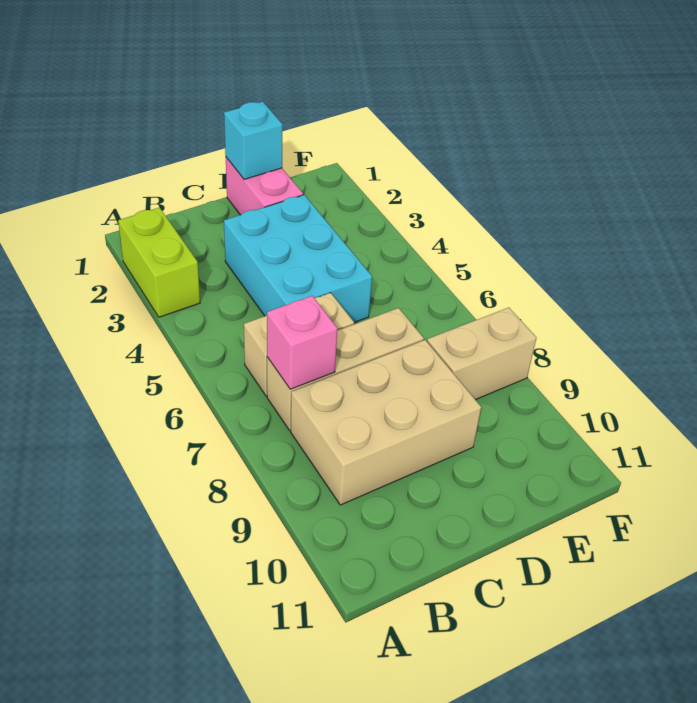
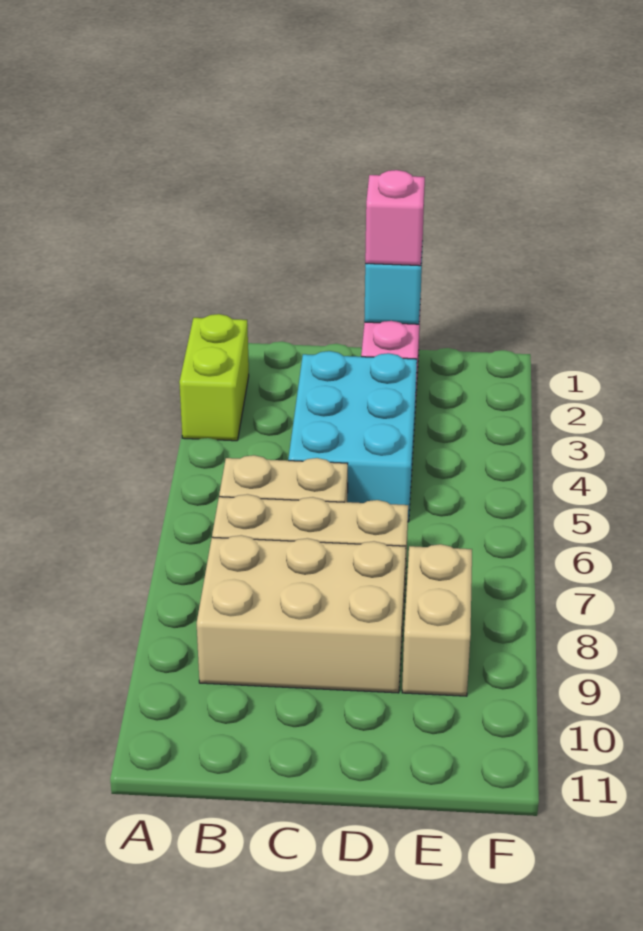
pink 1x1 brick [267,296,337,389] -> pink 1x1 brick moved to [365,170,425,266]
tan 1x2 brick [427,308,536,400] -> tan 1x2 brick turned to [402,544,472,696]

